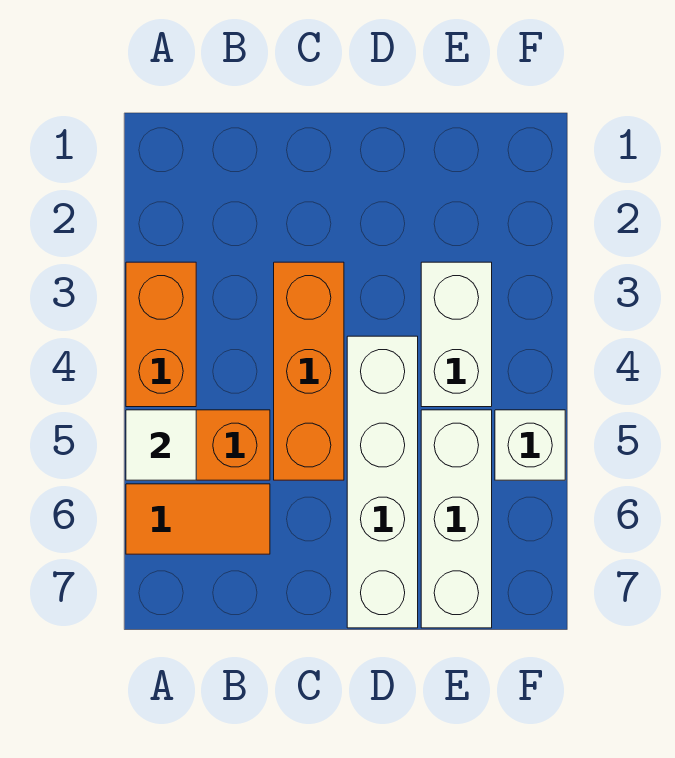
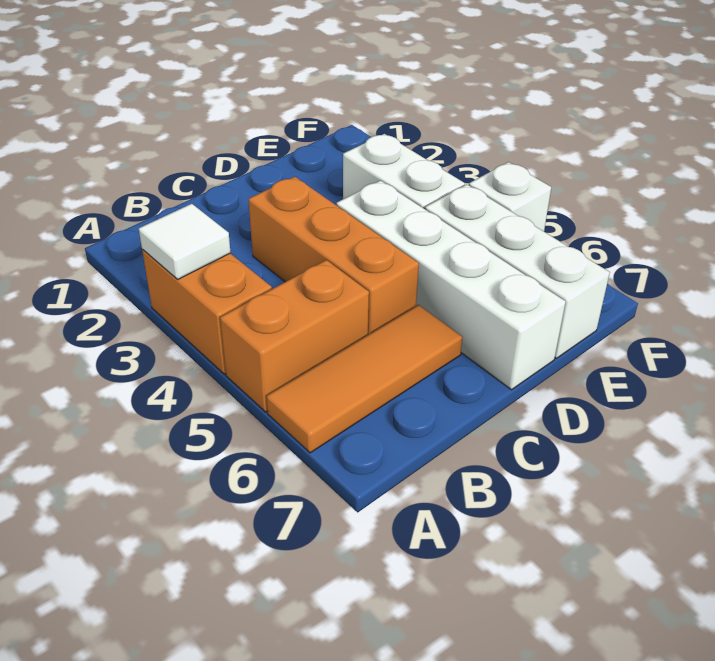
white 1x1 tile [126,410,196,480] -> white 1x1 tile moved to [139,204,231,279]
orange 1x2 tile [126,484,270,554] -> orange 1x3 tile [267,305,462,453]

